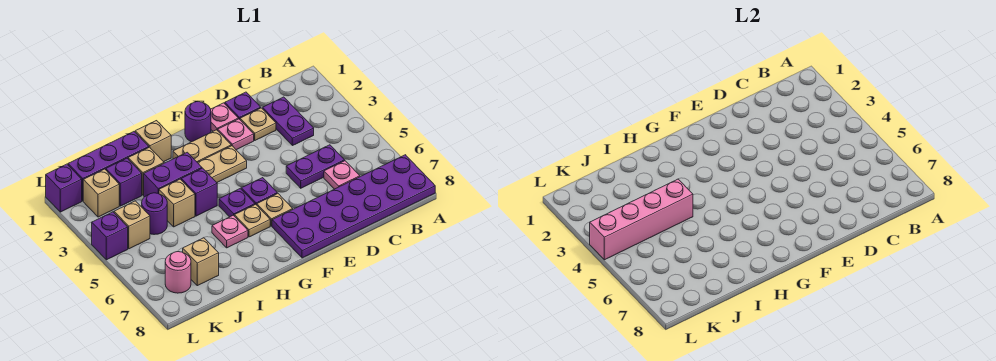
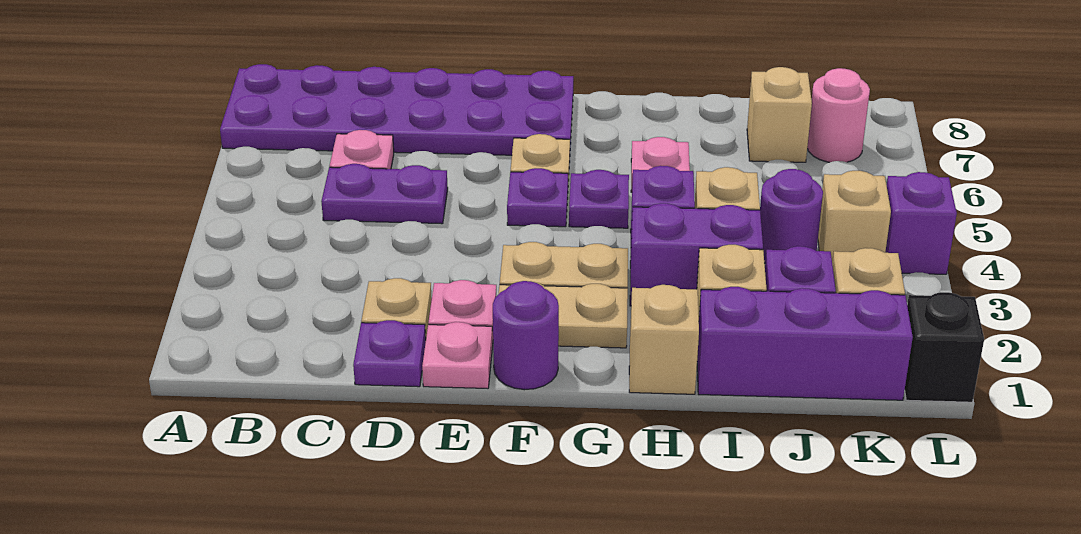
purple 1x2 plate [263,97,314,146] -> none
tan 1x1 plate [234,204,270,237] -> none
pink 1x4 brick [590,179,693,260] -> none
purple 1x1 brick [46,164,82,212] -> black 1x1 brick [905,292,984,402]

